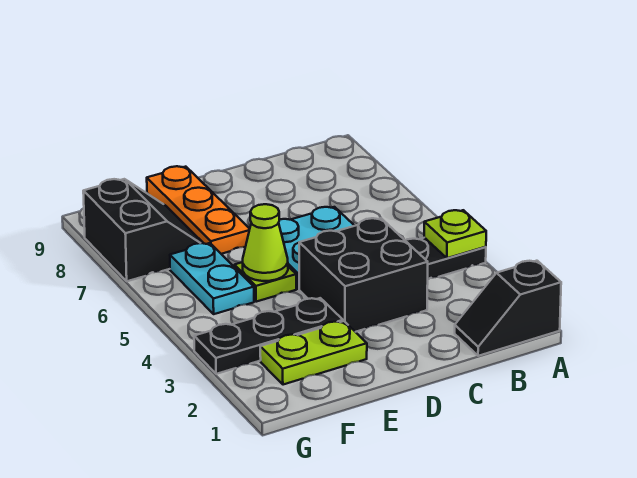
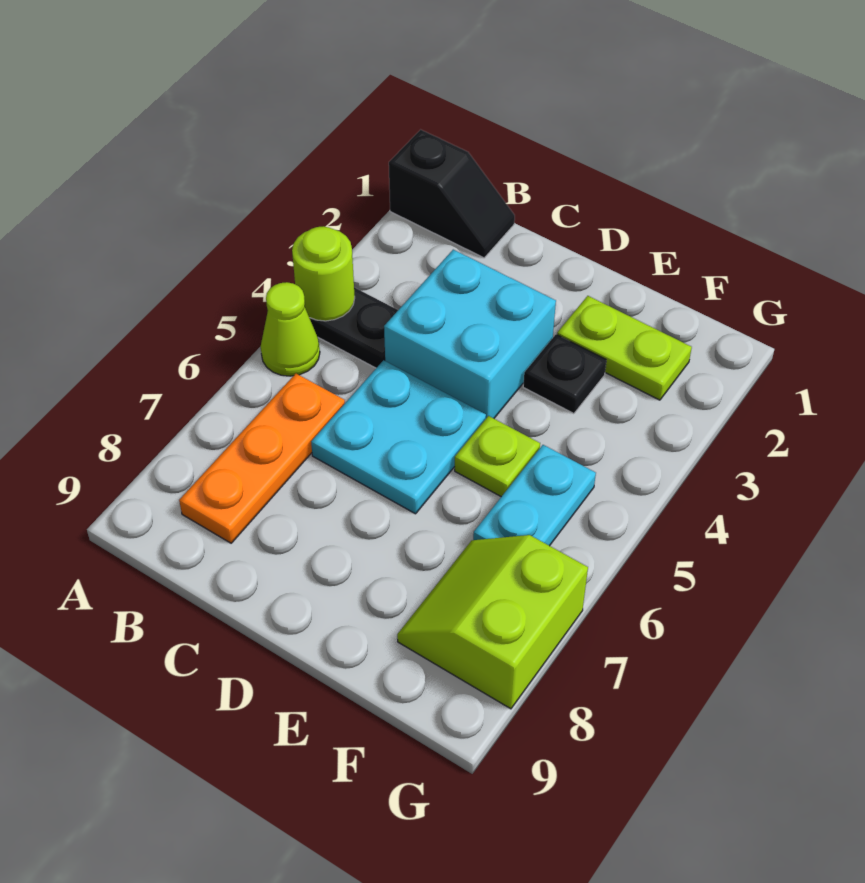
lime 1x1 plate [424,210,486,258] -> lime 1x1 round brick [292,226,355,321]
black 2x2 brick [299,218,428,332] -> cyan 2x2 brick [384,250,556,418]
black 1x3 plate [194,298,343,374] -> black 1x1 plate [523,335,606,414]
lime 1x1 cone [243,204,288,281] -> lime 1x1 cone moved to [261,282,320,376]
orange 1x3 plate [147,166,250,254] -> orange 1x3 plate moved to [179,374,345,543]
black 2x2 slope [83,179,204,281] -> lime 2x2 slope [397,535,588,709]

